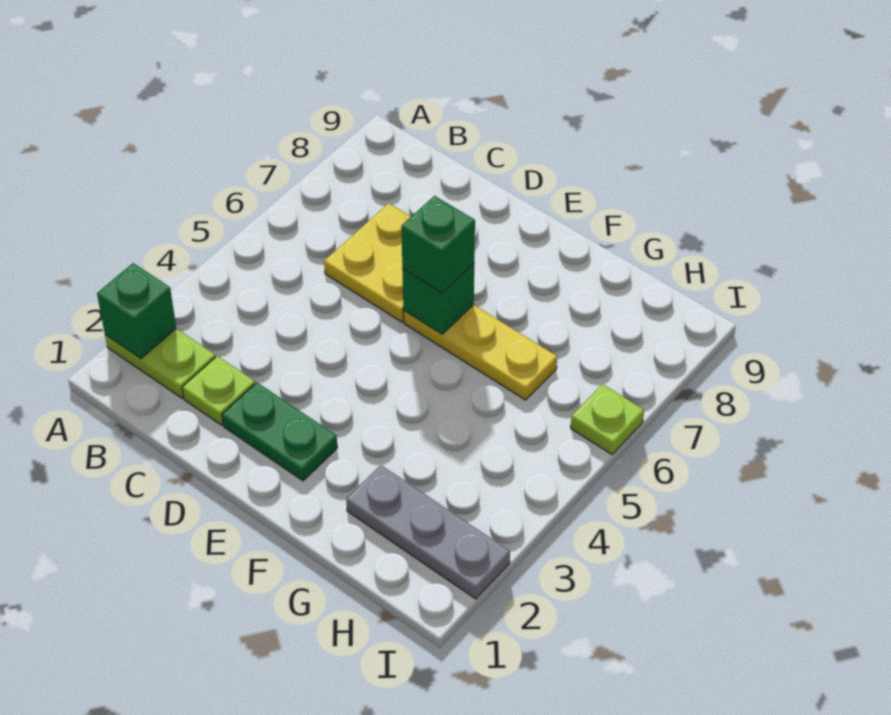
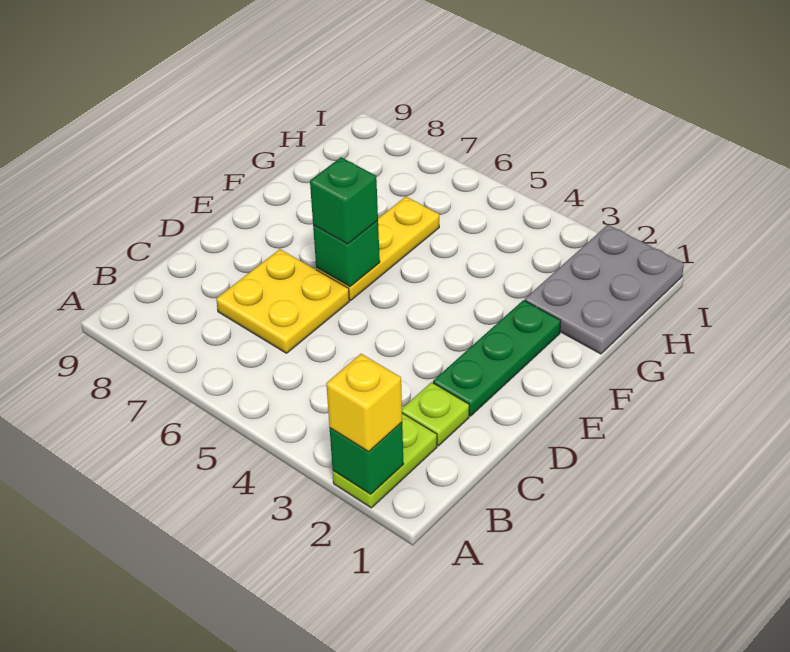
none -> yellow 1x1 brick [326,354,402,452]
green 1x2 plate [222,383,337,481] -> green 1x3 plate [433,300,561,416]
grey 1x3 plate [346,465,510,599] -> grey 2x3 plate [525,225,684,354]
lime 1x1 plate [571,384,644,454] -> none

